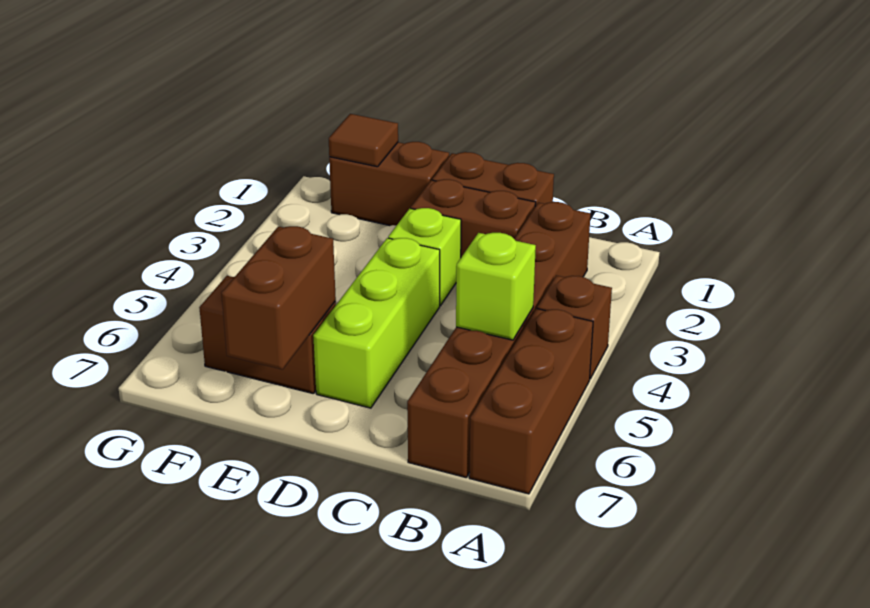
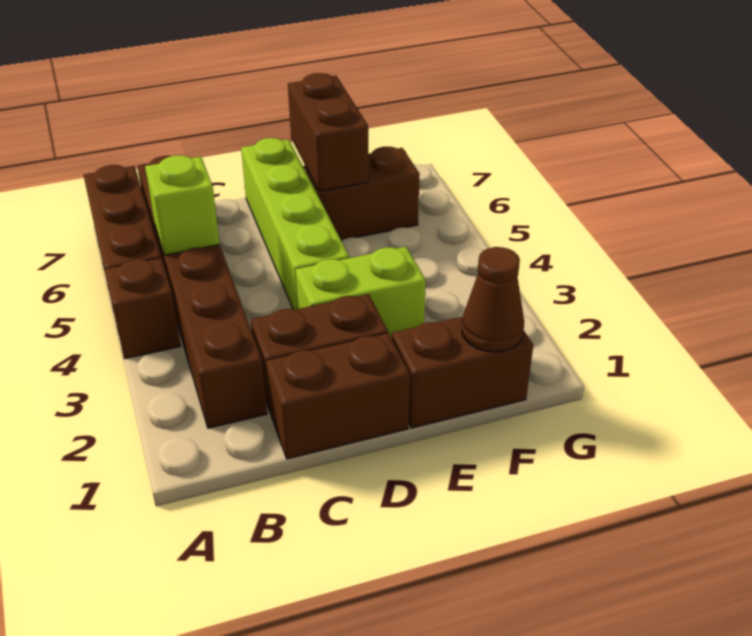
lime 1x1 brick [388,208,461,306] -> lime 1x2 brick [295,247,426,338]
lime 1x3 brick [313,238,440,408] -> lime 1x4 brick [241,138,349,310]
brown 1x1 tile [329,114,398,167] -> brown 1x1 cone [462,247,524,352]

